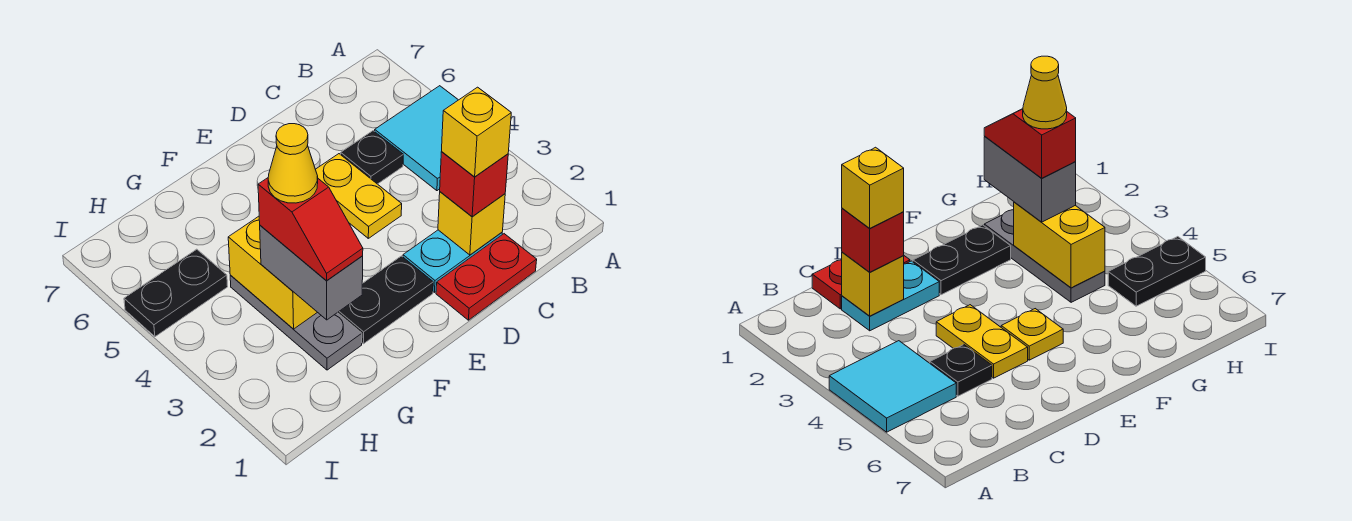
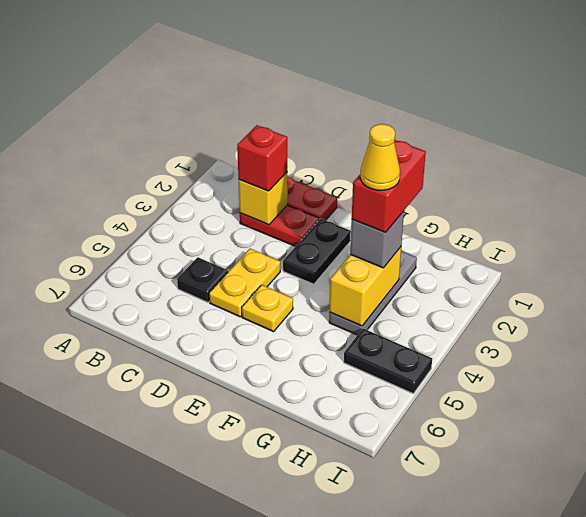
cyan 2x2 tile [375,86,458,191] -> none
cyan 1x2 plate [403,230,502,292] -> red 1x2 plate [240,205,319,246]
yellow 1x1 brick [442,87,511,177] -> none
black 1x2 plate [338,256,433,344] -> black 1x2 plate turned to [283,219,351,284]
grey 1x2 brick [260,225,363,320] -> grey 1x1 brick [350,211,404,268]
red 1x2 slope [258,178,363,281] -> red 1x2 brick [352,140,426,233]

